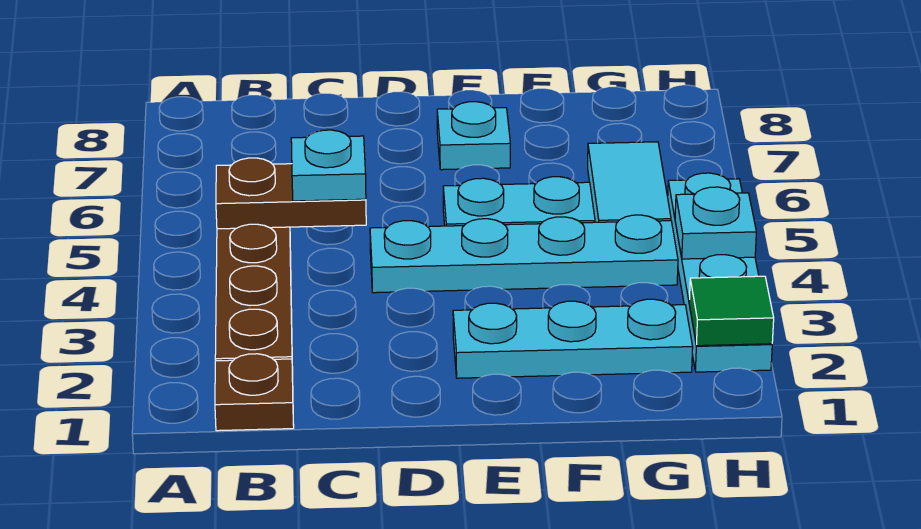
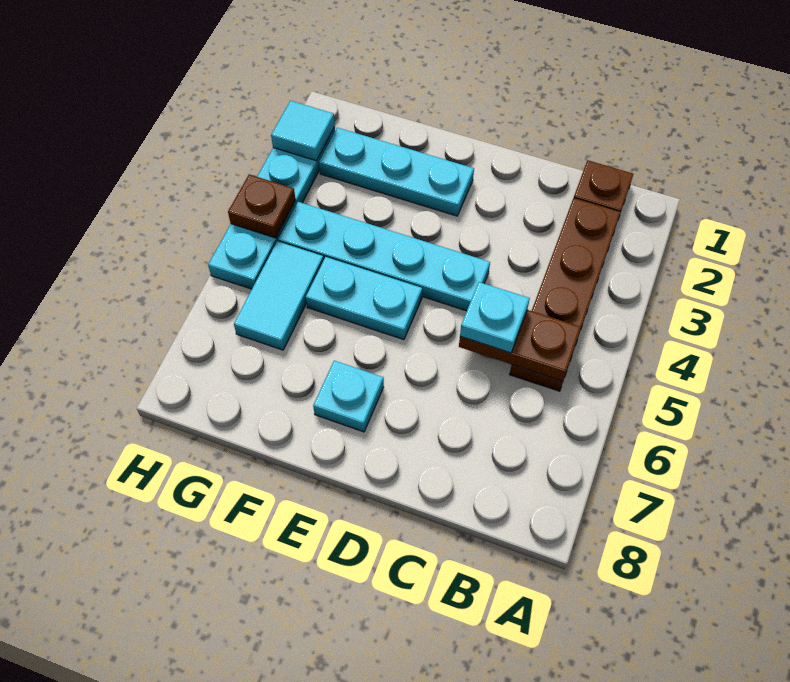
green 1x1 tile [689,276,774,346] -> cyan 1x1 tile [271,101,335,161]
cyan 1x1 plate [675,187,756,259] -> brown 1x1 plate [228,174,296,238]

